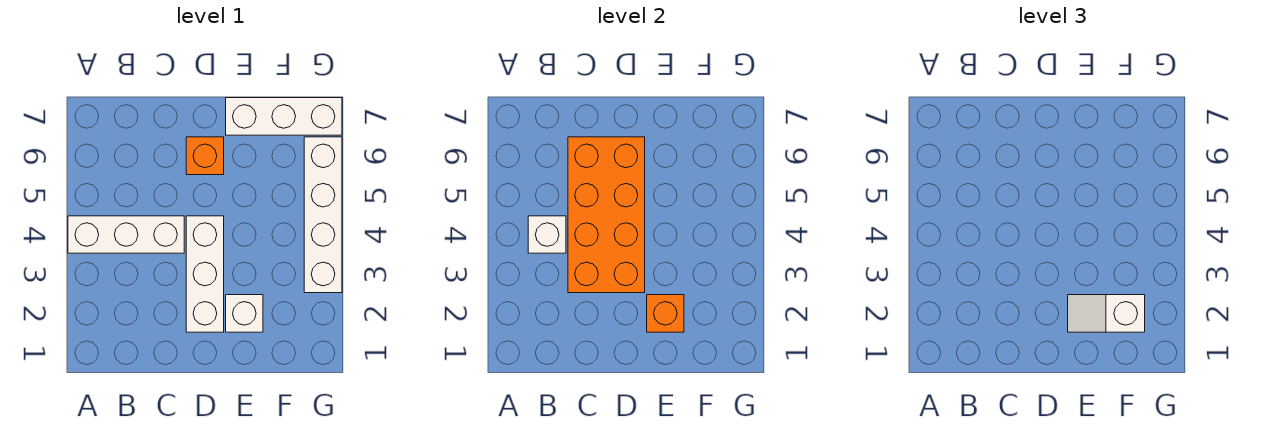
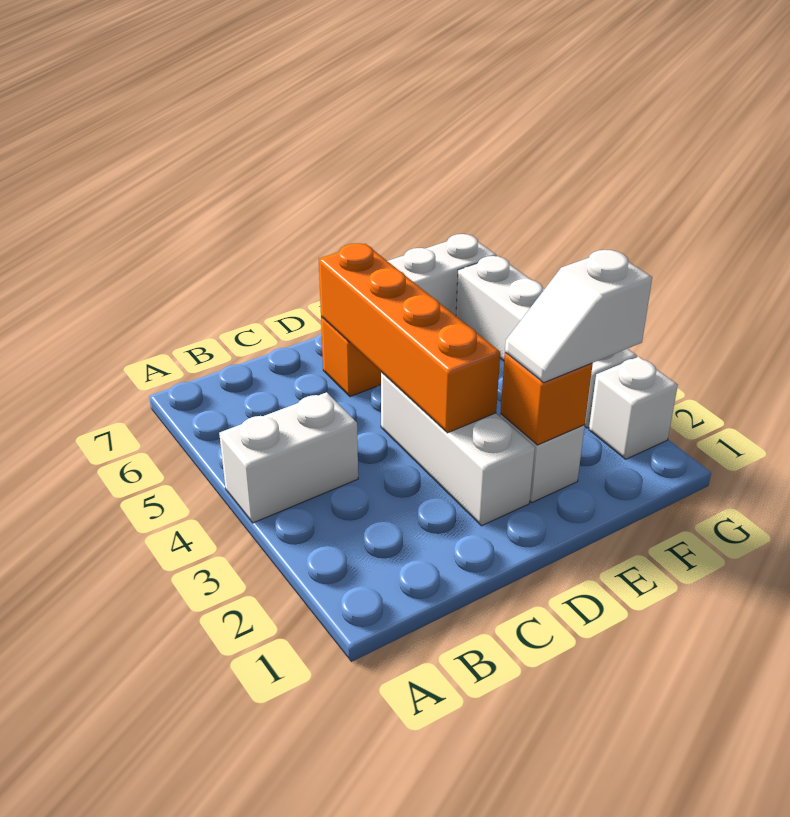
white 1x3 brick [68,216,184,253] -> white 1x2 brick [219,392,358,523]
white 1x1 brick [528,216,566,253] -> white 1x1 brick moved to [589,357,678,459]
orange 2x4 brick [568,137,645,293] -> orange 1x4 brick [319,243,500,433]

